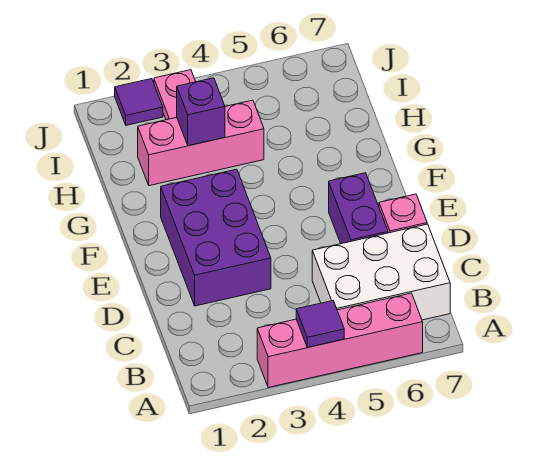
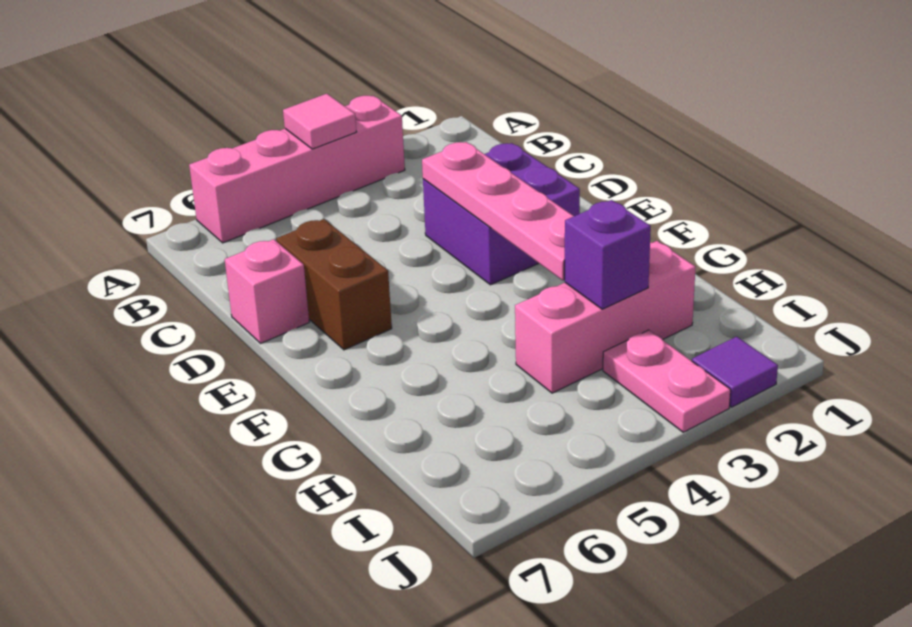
purple 1x1 tile [296,301,344,347] -> pink 1x1 tile [283,94,356,149]
white 2x3 brick [312,224,450,320] -> none
purple 2x3 brick [161,169,271,306] -> purple 2x2 brick [423,143,580,285]
none -> pink 1x4 plate [422,142,574,280]
purple 1x2 brick [329,173,388,244] -> brown 1x2 brick [276,219,392,350]

